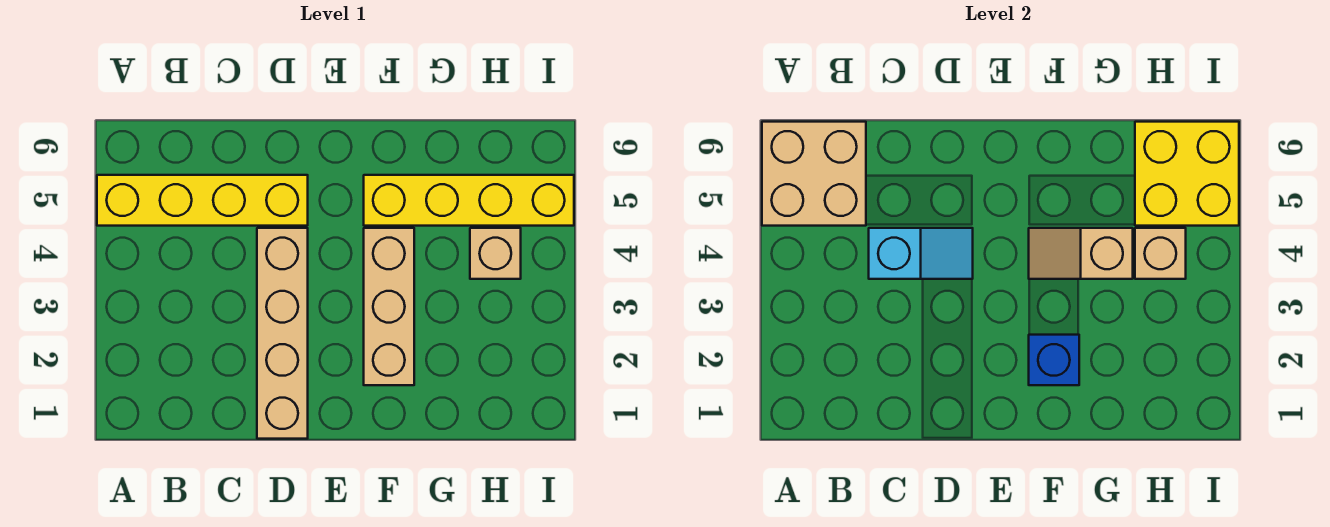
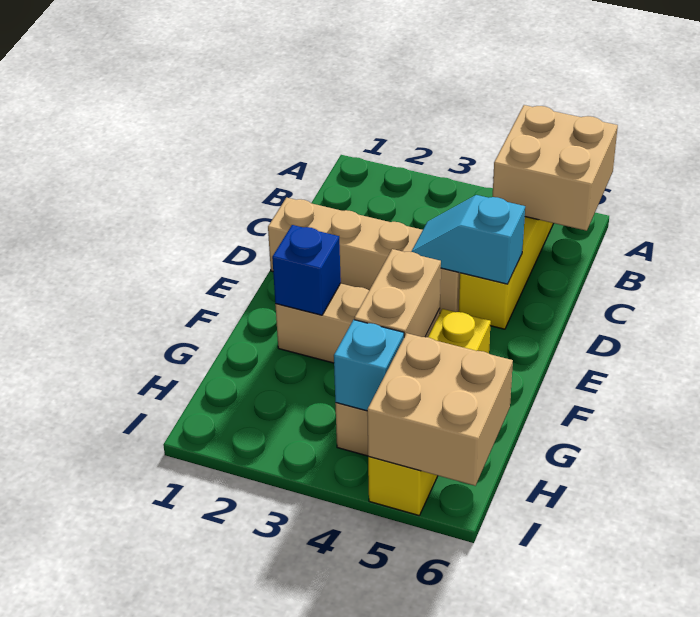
cyan 1x2 slope [869,228,973,279] -> cyan 1x2 slope turned to [411,195,525,284]
tan 1x2 slope [1029,228,1133,279] -> tan 1x2 brick [354,249,441,337]
tan 1x1 brick [1135,228,1186,279] -> cyan 1x1 brick [334,320,404,411]
yellow 2x2 brick [1135,122,1239,226] -> tan 2x2 brick [367,333,513,486]

